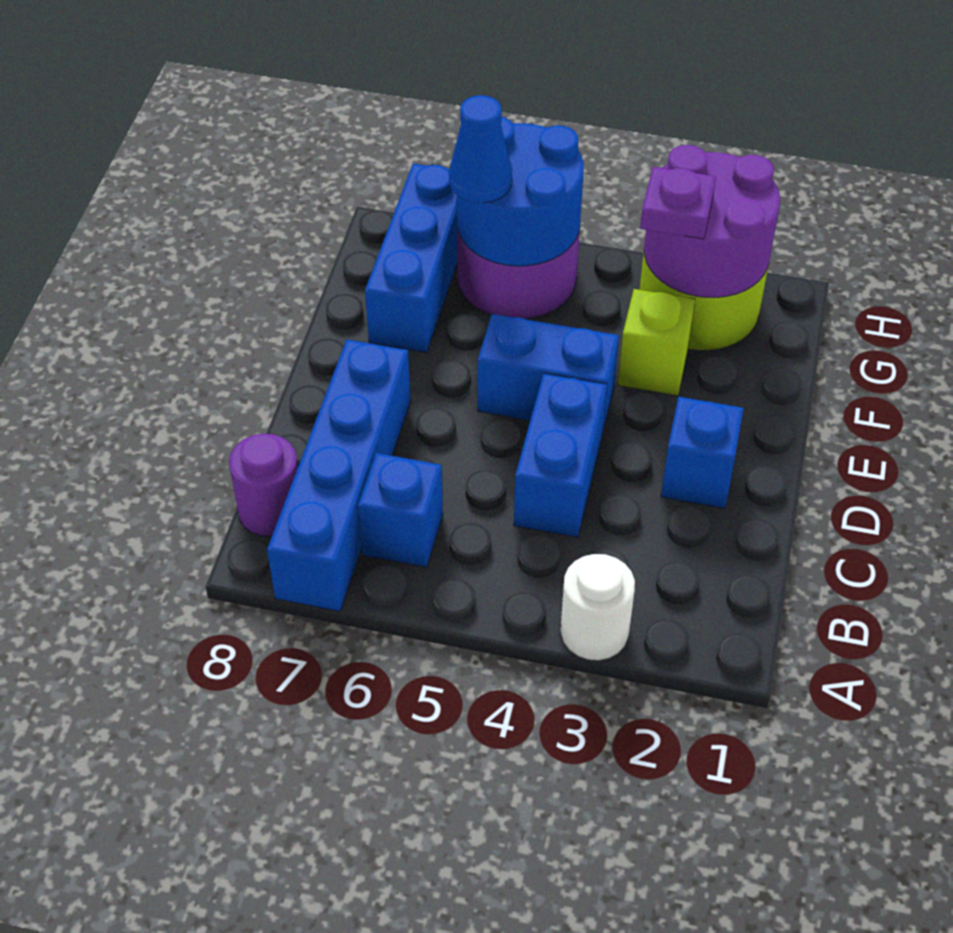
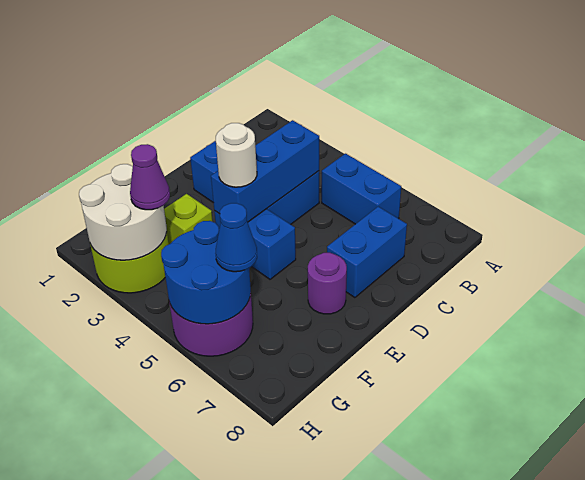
white 1x1 round brick [560,554,635,661] -> white 1x1 round brick moved to [216,123,257,187]
blue 1x4 brick [267,340,411,611] -> blue 1x2 brick [327,207,407,298]
blue 1x1 brick [358,453,443,567] -> blue 1x2 brick [322,154,401,224]
purple 1x1 round brick [229,434,298,536] -> purple 1x1 round brick moved to [308,253,347,314]
blue 1x3 brick [365,164,457,353] -> blue 1x3 brick moved to [211,120,319,222]
purple 2x2 round brick [644,145,780,297] -> white 2x2 round brick [79,164,167,260]
purple 1x1 plate [640,167,716,239] -> purple 1x1 cone [130,144,170,210]

